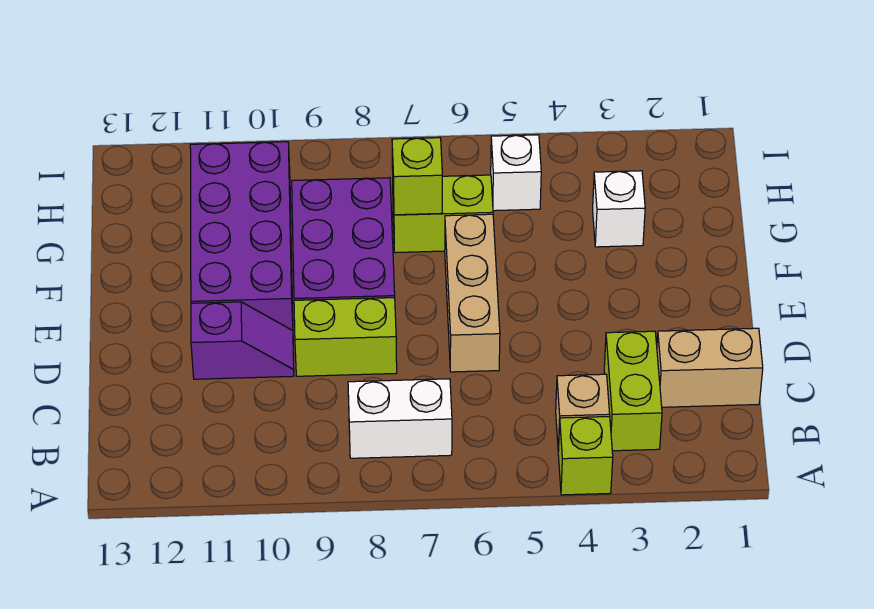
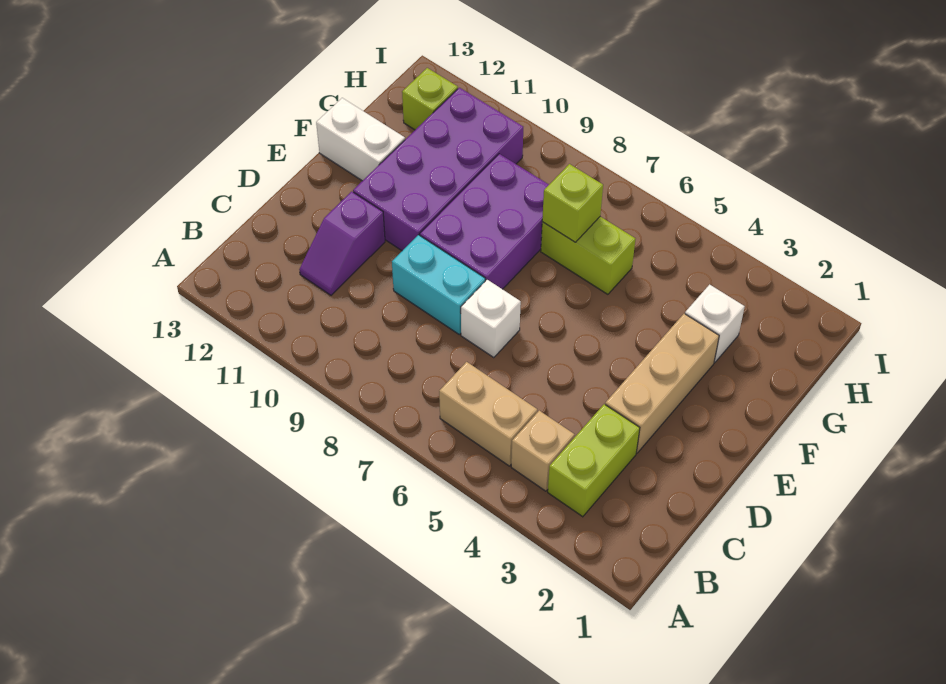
lime 1x1 brick [558,416,613,495] -> lime 1x1 brick moved to [402,68,458,130]
white 1x2 brick [348,379,452,458] -> white 1x2 brick moved to [316,98,405,181]
tan 1x2 brick [657,328,763,407] -> tan 1x2 brick moved to [439,362,537,466]
tan 1x3 brick [445,214,500,372] -> tan 1x3 brick moved to [605,314,719,453]
lime 1x2 brick [294,298,397,376] -> cyan 1x2 brick [392,235,485,334]
purple 1x2 slope [191,302,294,379] -> purple 1x2 slope turned to [299,191,385,295]
white 1x1 brick [491,135,541,211] -> white 1x1 brick moved to [461,280,521,358]

